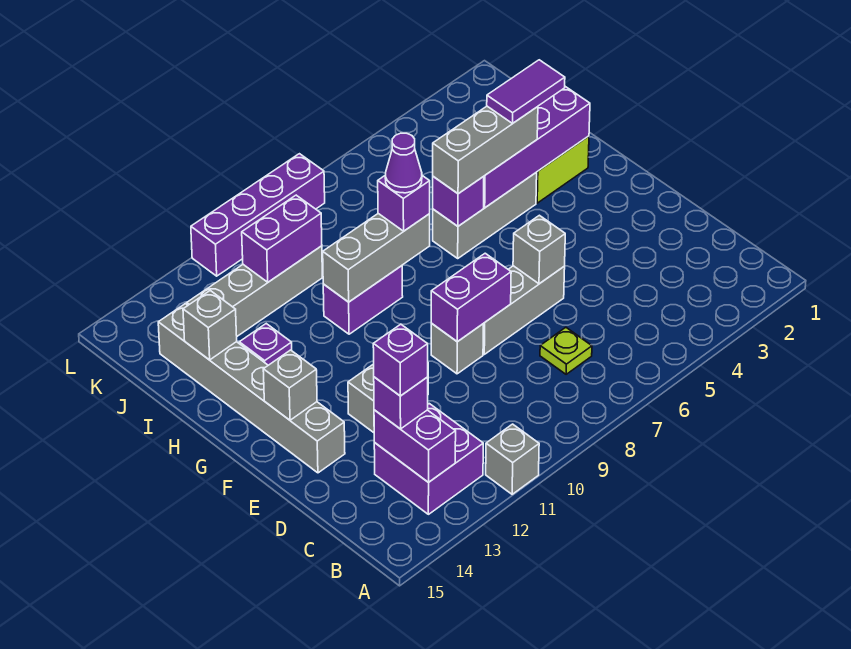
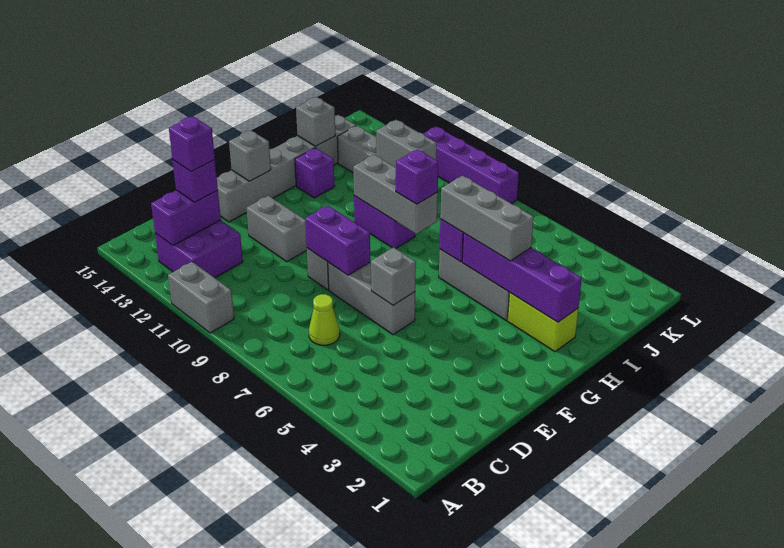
grey 1x1 brick [486,424,539,494] -> grey 1x2 brick [168,262,234,333]
lime 1x1 plate [540,327,592,374] -> lime 1x1 cone [309,294,340,345]
purple 1x2 tile [487,60,565,123] -> none
purple 1x1 cone [385,133,422,193] -> none
purple 1x2 brick [242,195,322,282] -> grey 1x2 brick [376,120,437,167]

